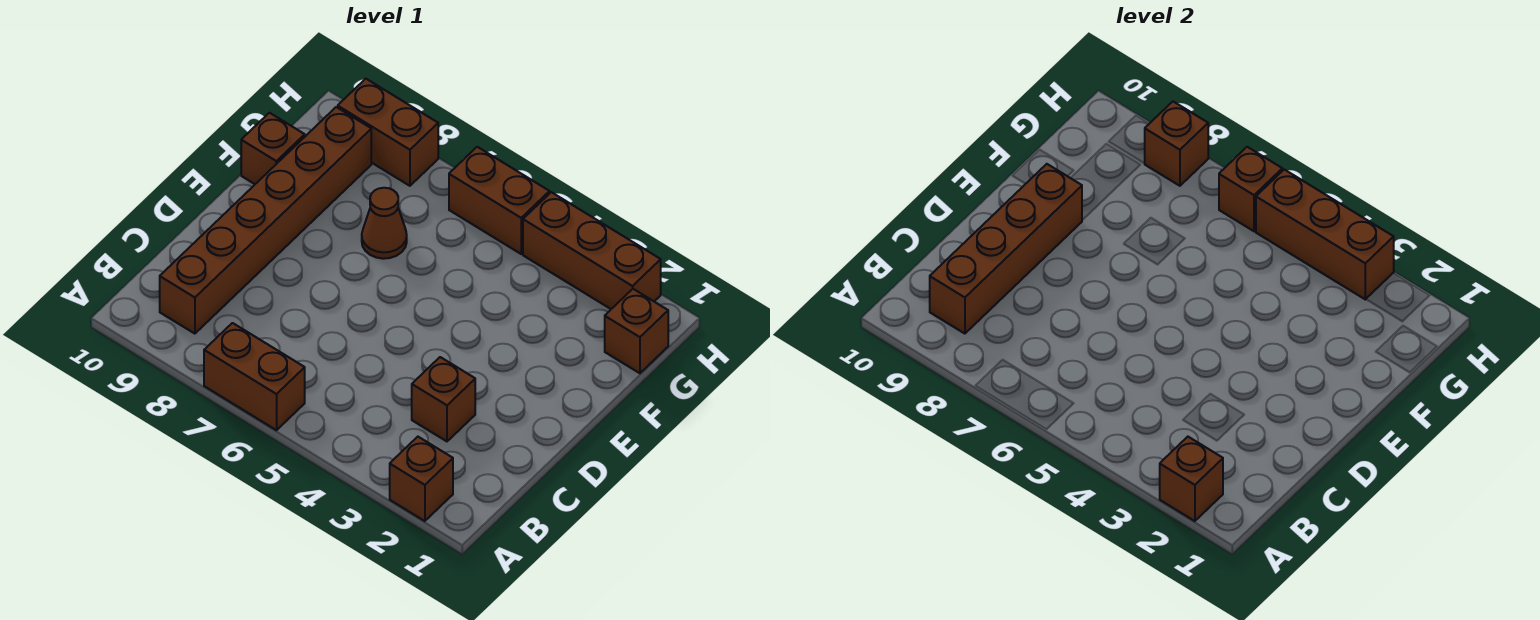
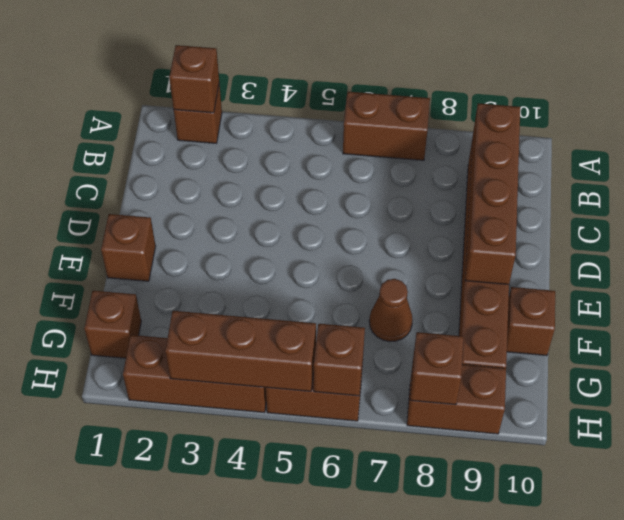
brown 1x1 brick [412,357,475,441] -> brown 1x1 brick moved to [101,214,156,281]

